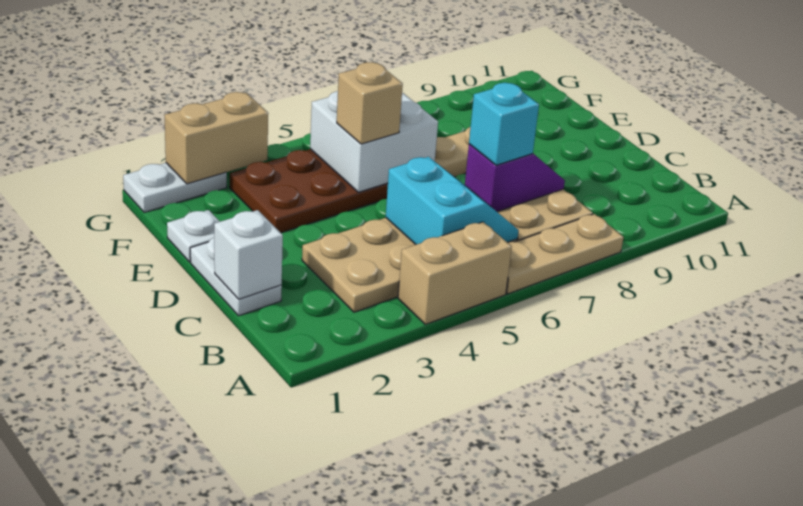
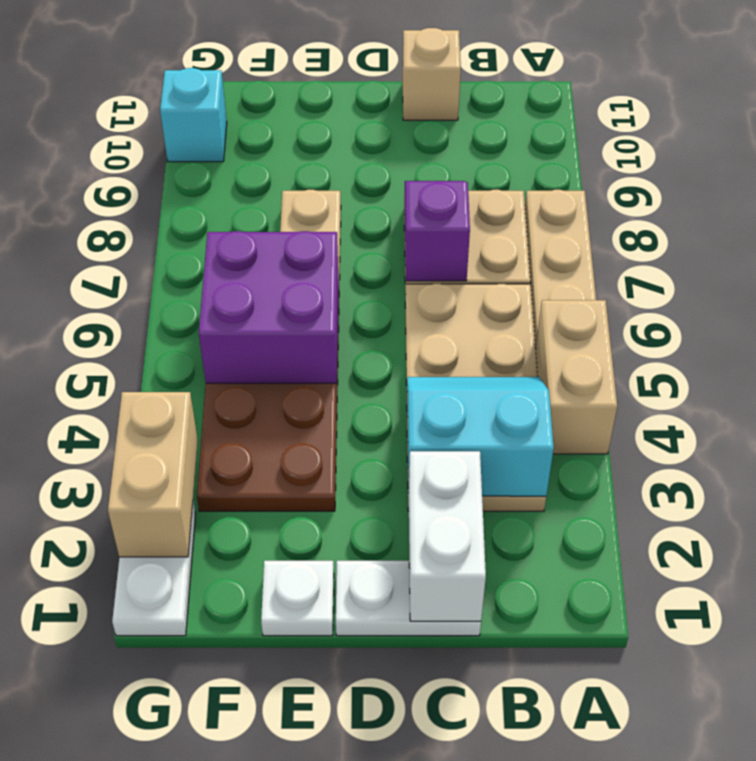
cyan 2x2 slope [386,157,519,245] -> cyan 2x2 slope moved to [407,377,554,496]
white 1x1 brick [214,210,283,299] -> white 1x2 brick [408,451,486,621]
cyan 1x1 brick [469,83,539,165] -> cyan 1x1 brick moved to [160,68,227,162]
white 2x2 brick [310,91,438,192] -> purple 2x2 brick [199,231,339,383]
tan 1x1 brick [337,62,403,144] -> tan 1x1 brick moved to [403,28,461,120]

